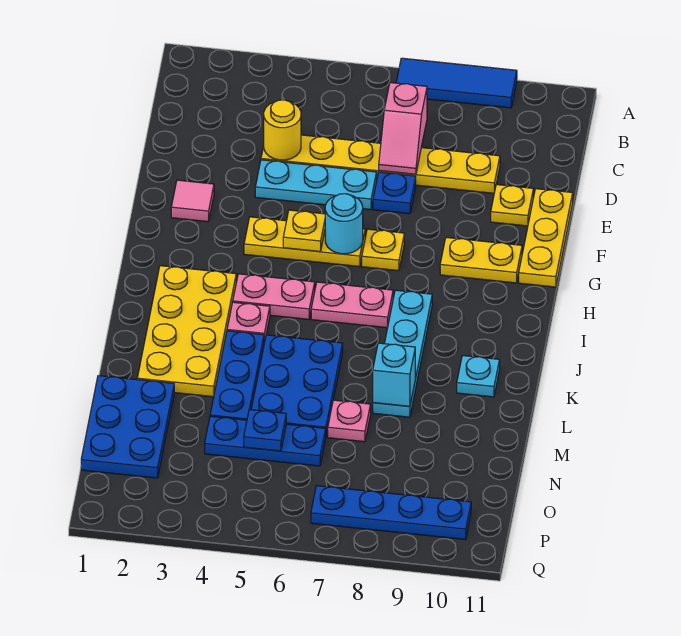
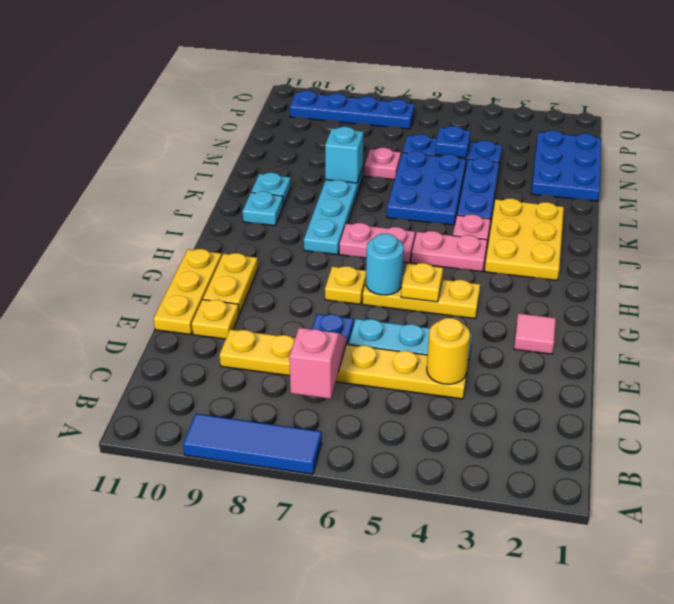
yellow 1x2 plate [440,237,522,283] -> yellow 1x2 plate turned to [203,253,258,314]
yellow 2x4 plate [137,266,236,397] -> yellow 2x3 plate [485,198,564,280]
none -> cyan 1x1 plate [243,191,283,226]

